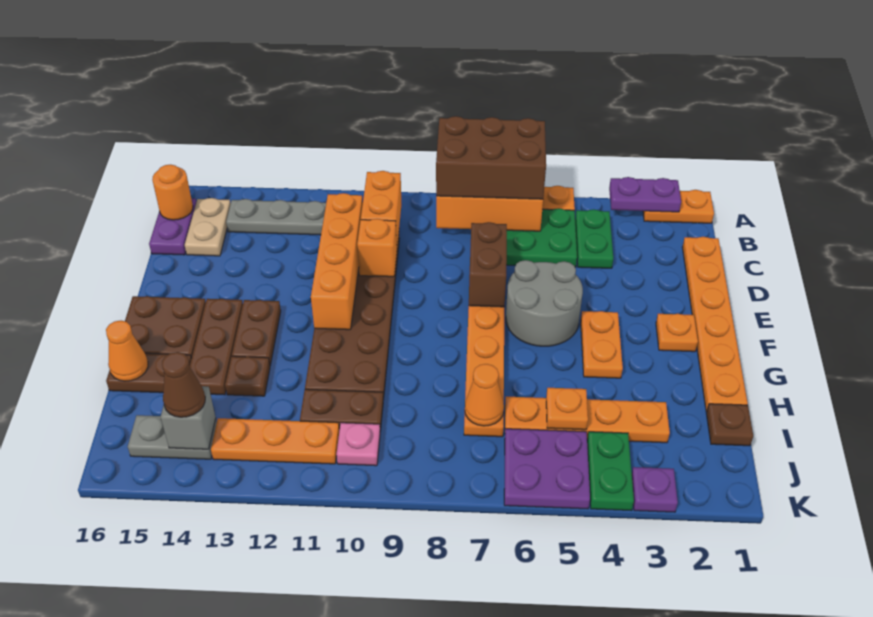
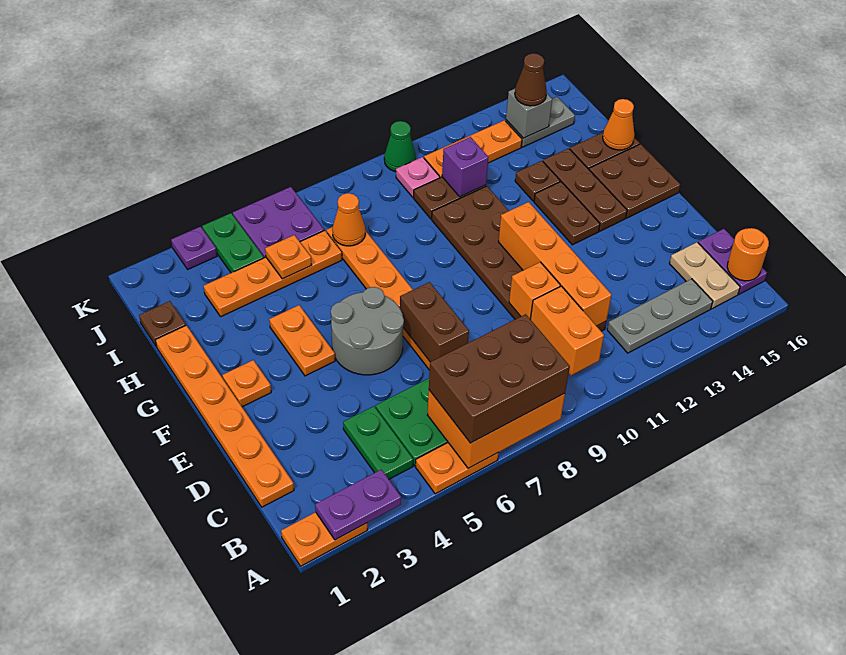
none -> purple 1x1 brick [442,137,489,197]
none -> green 1x1 cone [384,121,416,172]

